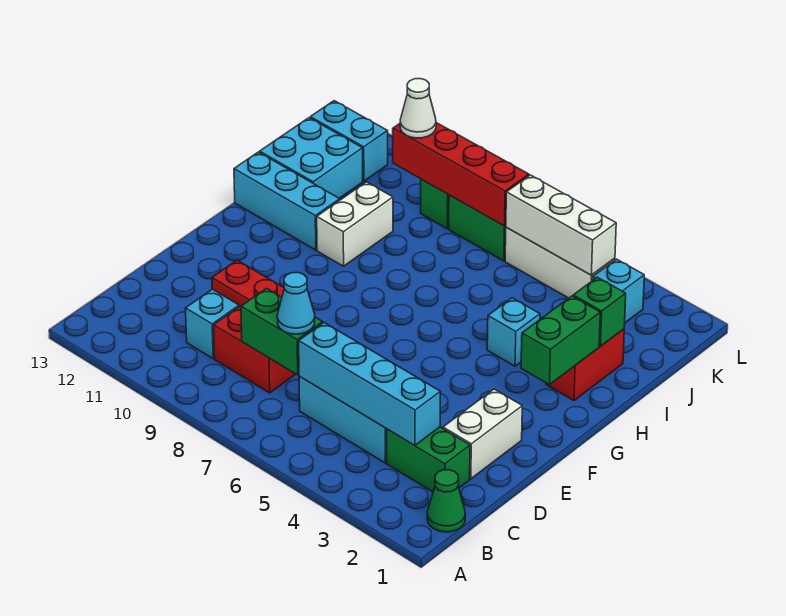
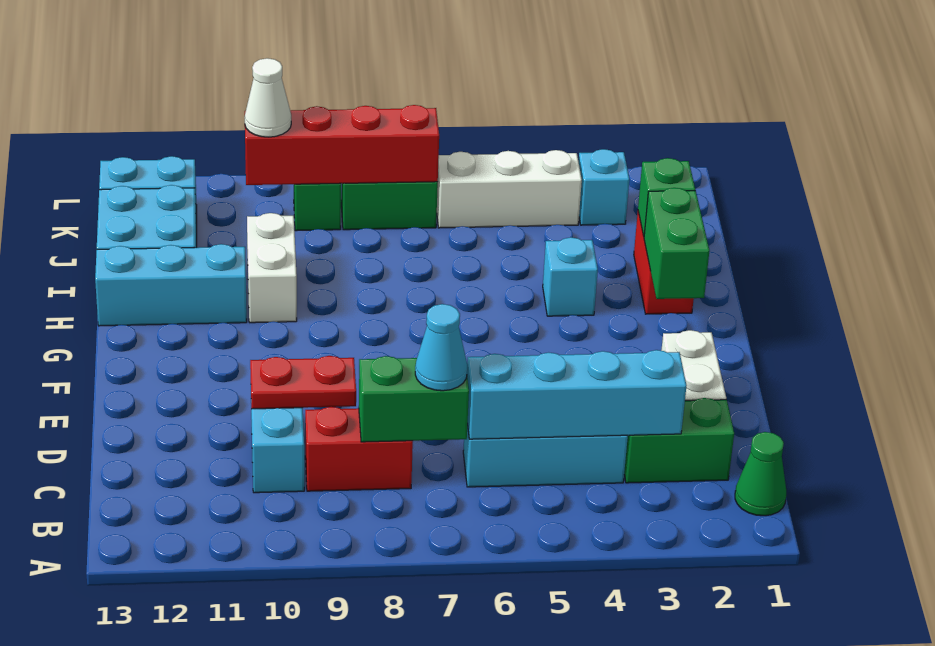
white 1x3 brick [506,175,616,275] -> none

